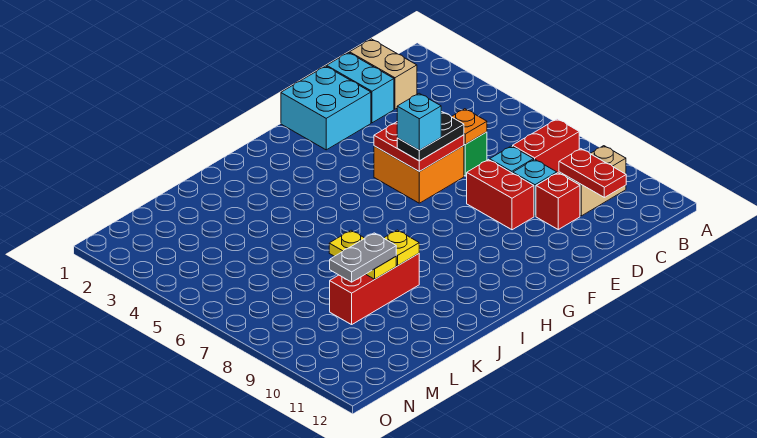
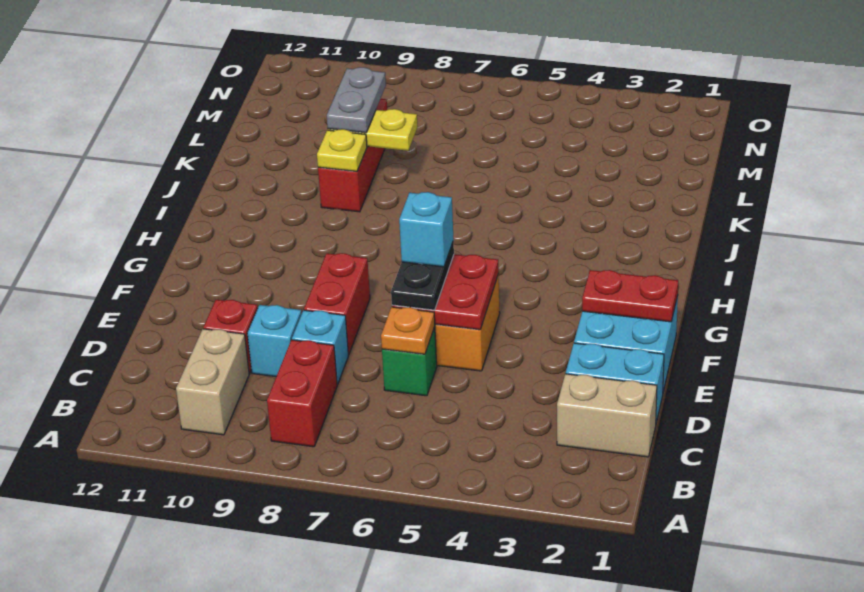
red 1x2 plate [559,149,626,197] -> red 1x2 plate moved to [582,270,678,322]
red 1x2 brick [467,160,534,230] -> red 1x2 brick turned to [304,253,370,355]

